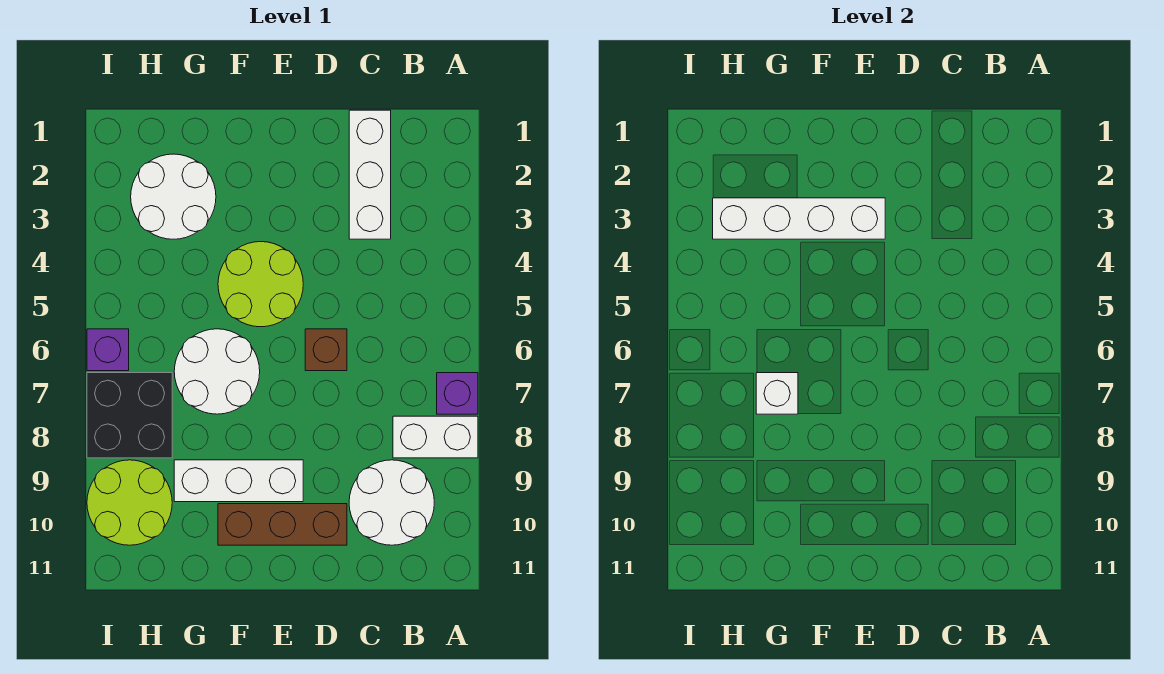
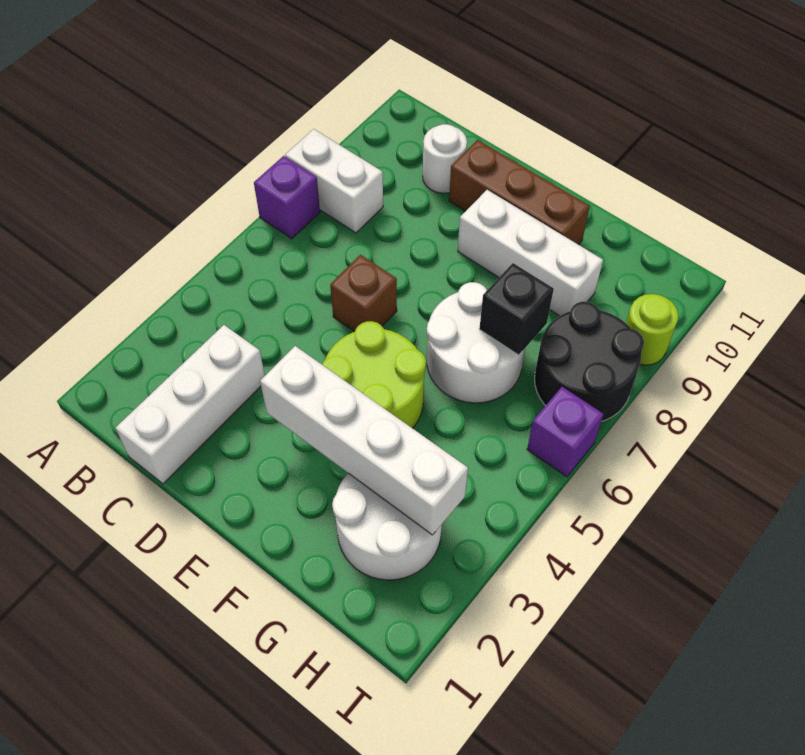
white 2x2 round brick [349,460,434,545] -> white 1x1 round brick [423,124,467,193]
white 1x1 brick [756,373,798,414] -> black 1x1 brick [479,263,554,355]
black 2x2 brick [87,373,172,458] -> black 2x2 round brick [535,302,644,421]
lime 2x2 round brick [87,460,172,545] -> lime 1x1 round brick [626,294,678,365]

